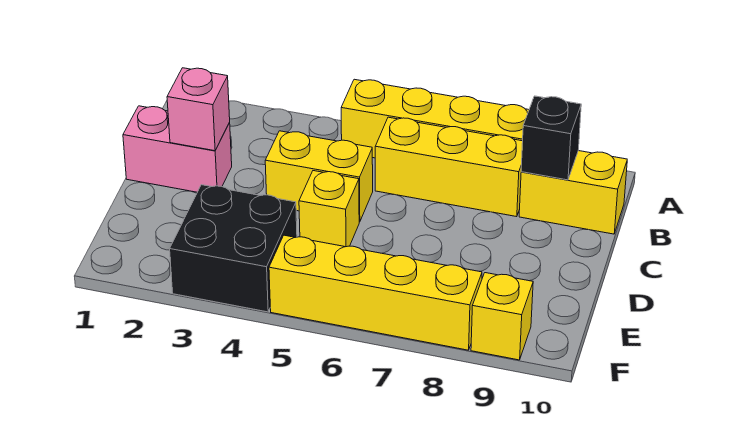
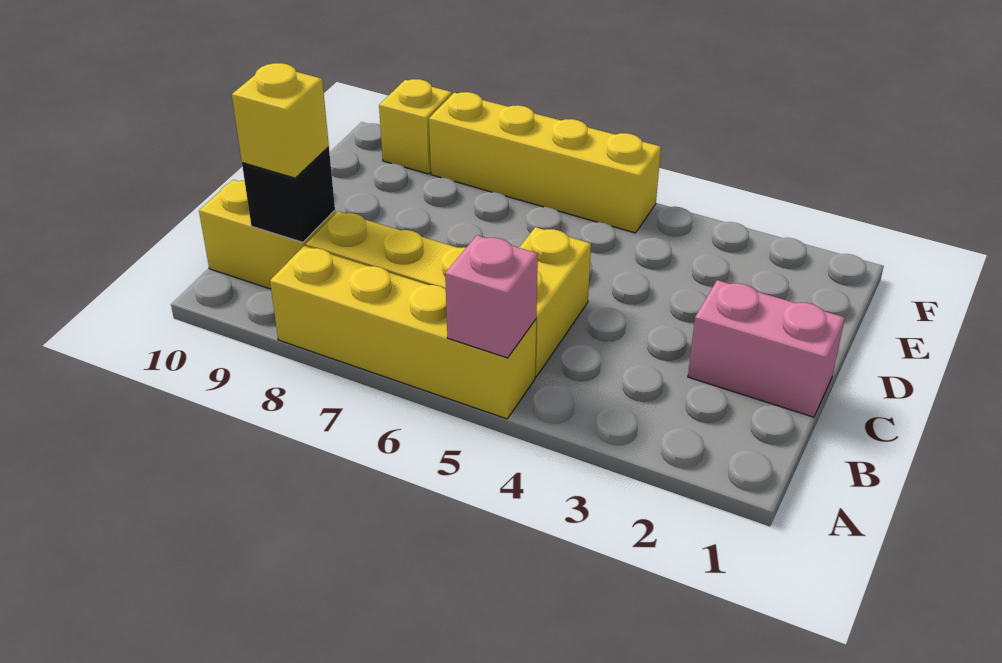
pink 1x1 brick [167,68,230,151] -> pink 1x1 brick moved to [445,235,538,358]
yellow 1x2 brick [265,131,373,222] -> yellow 1x2 brick turned to [519,227,591,377]
yellow 1x1 brick [299,171,359,247] -> yellow 1x1 brick moved to [232,63,329,178]
black 2x2 brick [170,185,297,312] -> none

